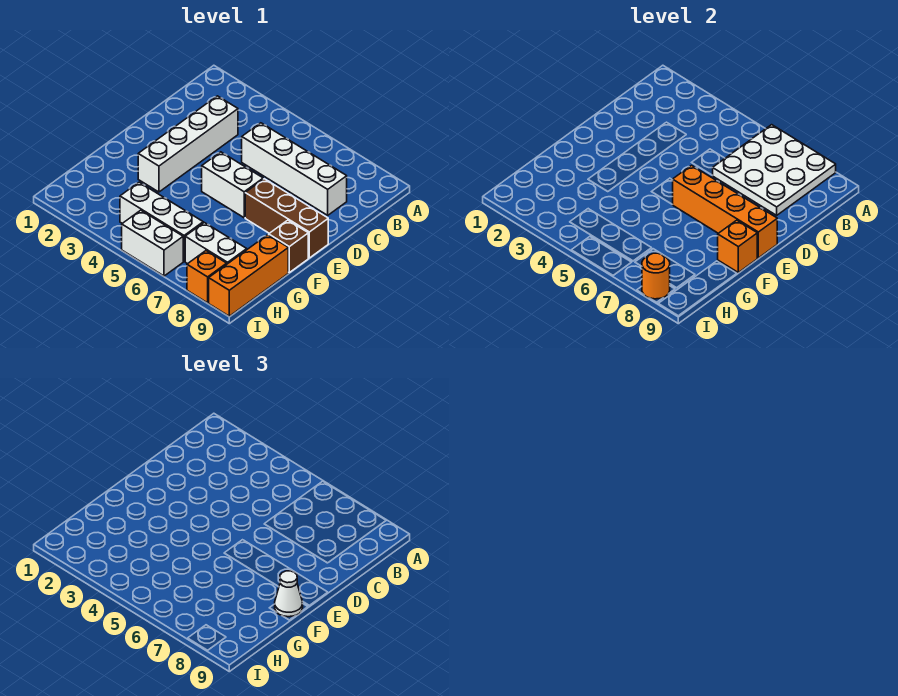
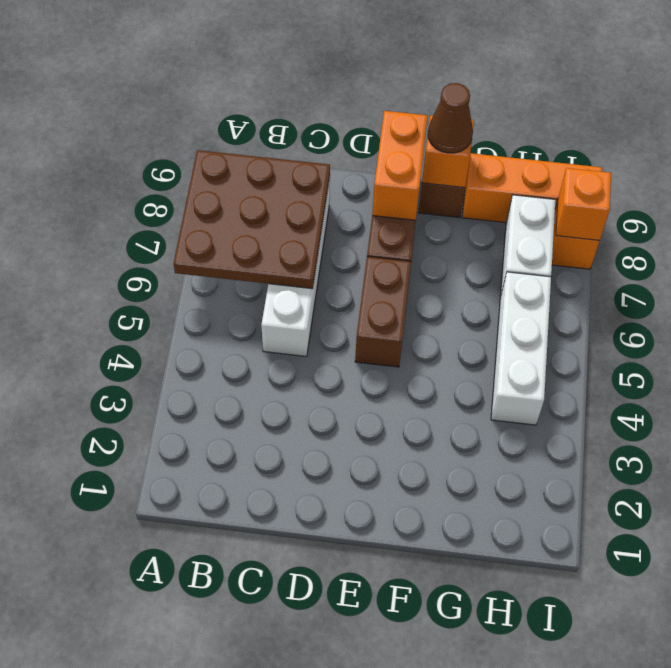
white 3x3 plate [712,125,836,215] -> brown 3x3 plate [174,150,330,289]
white 1x4 brick [138,96,238,192] -> none
white 1x2 brick [202,152,263,218] -> brown 1x2 brick [355,256,411,367]
orange 1x4 brick [673,165,777,258] -> orange 1x2 brick [372,111,428,220]
white 1x1 cone [275,571,303,617] -> brown 1x1 cone [428,83,473,153]
white 1x2 brick [122,210,183,276] -> none
orange 1x1 round brick [642,253,670,299] -> orange 1x1 brick [556,168,611,241]

